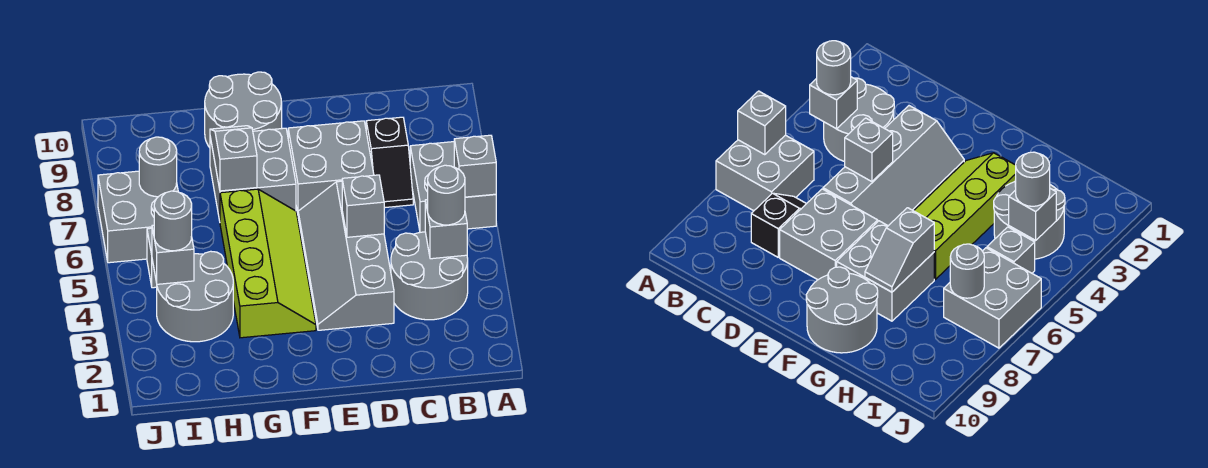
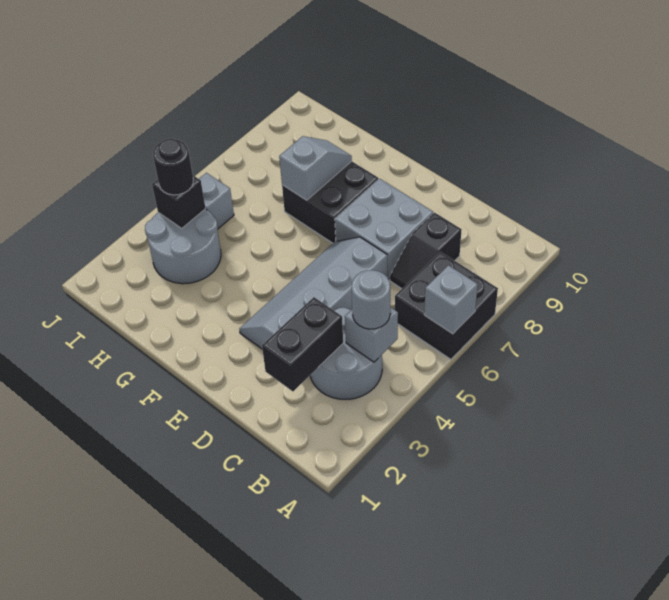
grey 2x2 brick [410,142,496,232] -> black 2x2 brick [395,252,498,359]
none -> black 1x2 brick [262,297,343,391]
grey 1x1 brick [342,175,384,237] -> none
lime 2x4 slope [220,189,316,338] -> none
grey 2x2 brick [210,128,296,221] -> black 2x2 brick [282,161,378,243]
grey 2x2 round brick [205,72,282,148] -> none
grey 1x1 brick [152,225,194,284] -> black 1x1 brick [152,176,206,228]
grey 1x1 round brick [154,191,192,251] -> black 1x1 round brick [153,139,193,195]
grey 2x2 brick [98,171,178,263] -> none
grey 1x1 round brick [139,137,177,197] -> none

